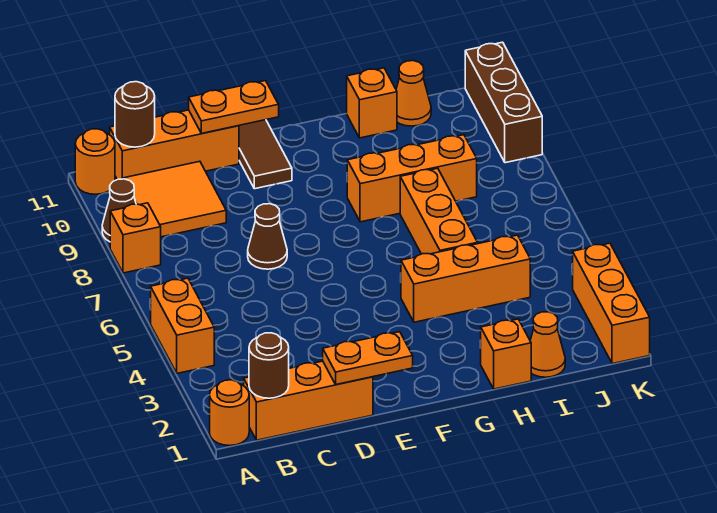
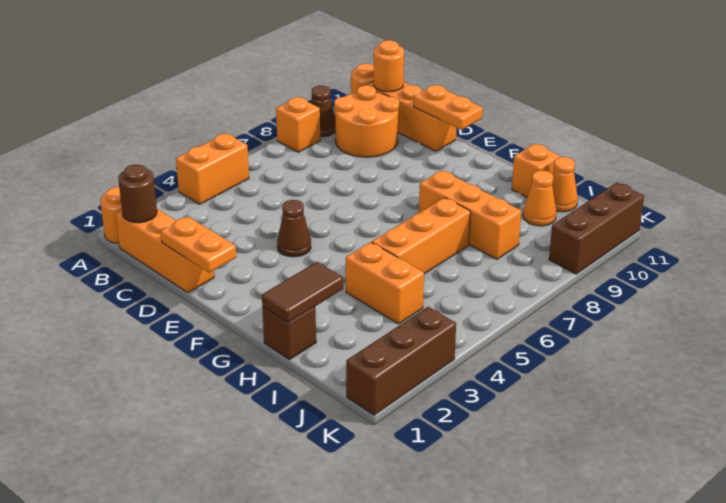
orange 2x2 tile [123,161,226,237] -> orange 2x2 round brick [334,85,399,157]
brown 1x1 round brick [115,82,155,147] -> orange 1x1 round brick [374,40,404,92]
brown 1x1 cone [248,204,287,269] -> brown 1x1 cone moved to [277,200,311,257]
brown 1x2 tile [239,120,292,189] -> brown 1x2 tile moved to [262,262,343,323]
orange 1x3 brick [401,235,530,322] -> orange 1x2 brick [346,242,424,324]
orange 1x1 brick [481,319,531,389] -> brown 1x1 brick [262,307,316,360]
orange 1x1 cone [530,312,565,377] -> orange 1x1 cone moved to [523,171,556,226]
orange 1x3 brick [573,243,650,364] -> brown 1x3 brick [346,307,456,415]

